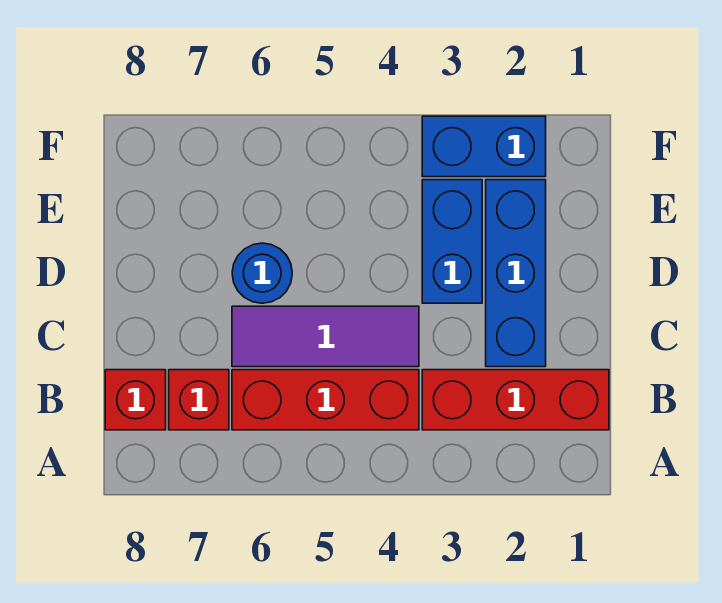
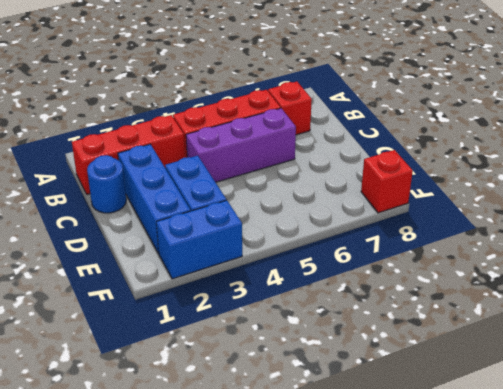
red 1x1 brick [105,370,166,430] -> red 1x1 brick moved to [361,150,413,213]
purple 1x3 tile [232,306,419,367] -> purple 1x3 brick [186,108,296,182]
blue 1x1 round brick [232,243,292,303] -> blue 1x1 round brick moved to [87,155,126,213]

